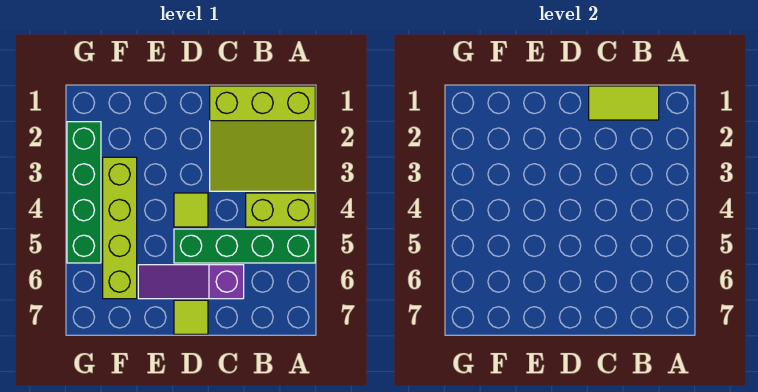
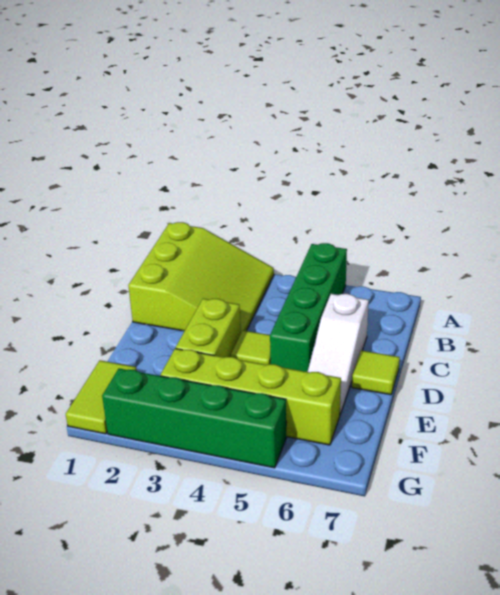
lime 1x2 brick [246,193,315,227] -> lime 1x2 brick moved to [176,299,241,357]
lime 1x2 tile [589,86,659,120] -> lime 1x2 tile moved to [66,360,137,434]
purple 1x3 slope [138,265,244,299] -> white 1x3 slope [308,294,369,414]

